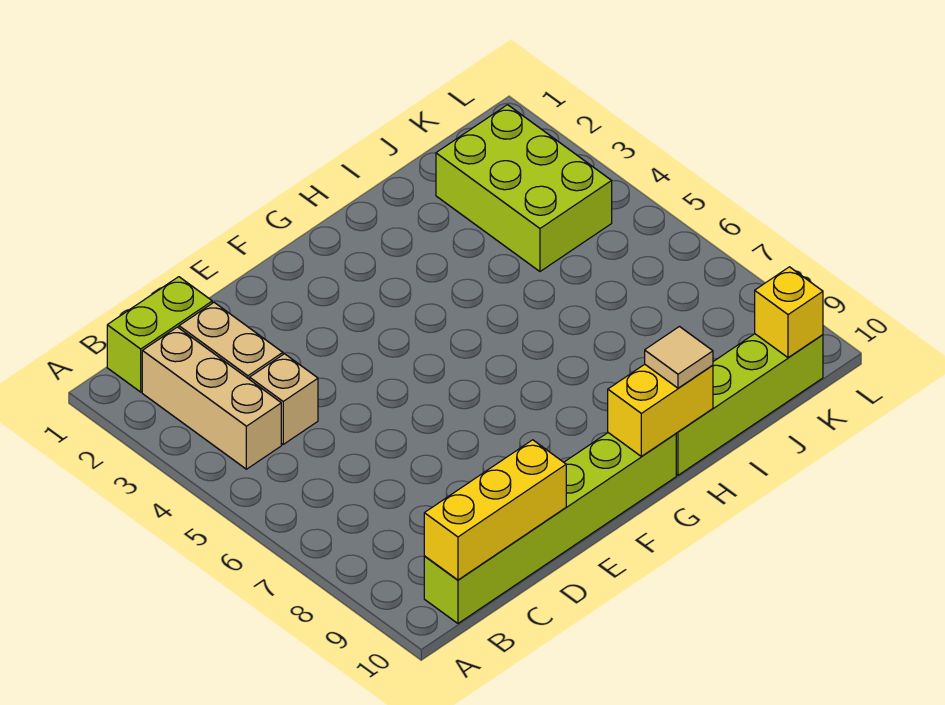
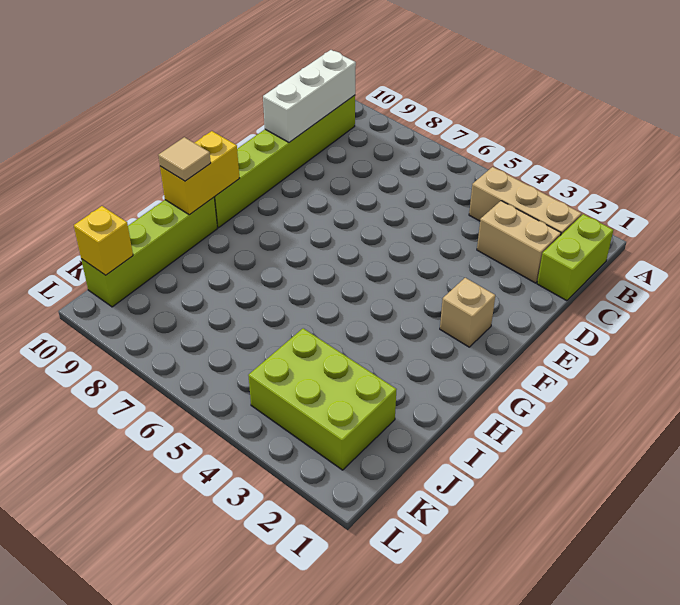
yellow 1x3 brick [424,440,566,580] -> white 1x3 brick [263,50,356,142]
tan 1x1 brick [250,354,318,444] -> tan 1x1 brick moved to [440,278,495,347]

